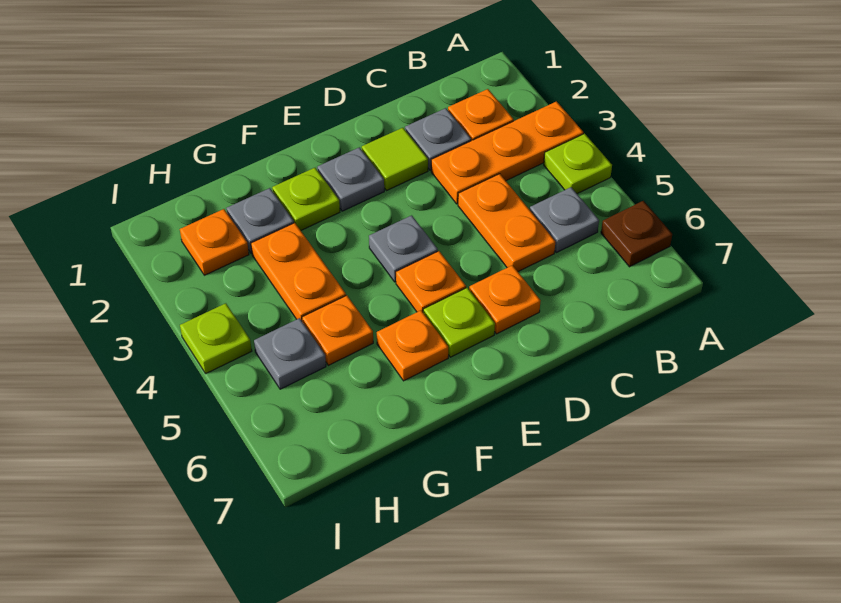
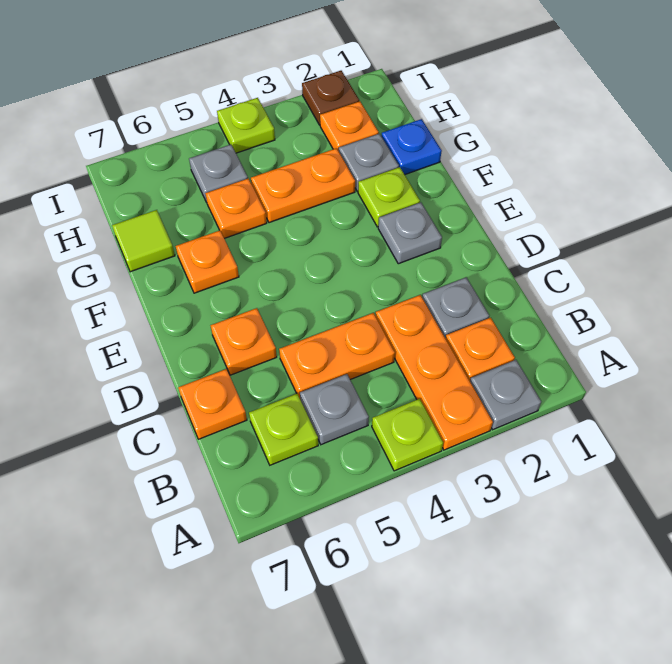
brown 1x1 plate [601,201,672,267] -> brown 1x1 plate moved to [302,71,359,125]
lime 1x1 tile [362,128,428,191] -> lime 1x1 tile moved to [112,210,175,272]
grey 1x1 plate [369,215,438,282] -> grey 1x1 plate moved to [470,360,541,430]
orange 1x1 plate [396,251,466,312] -> orange 1x1 plate moved to [178,369,247,439]
lime 1x1 plate [423,288,495,357] -> lime 1x1 plate moved to [249,394,318,465]
none -> blue 1x1 plate [381,119,442,175]

